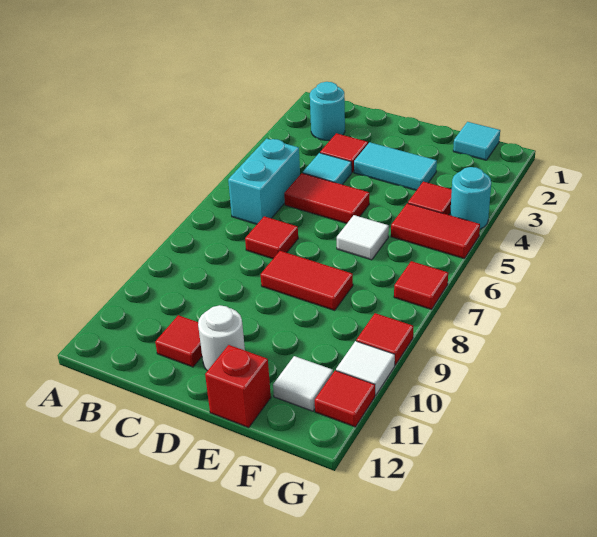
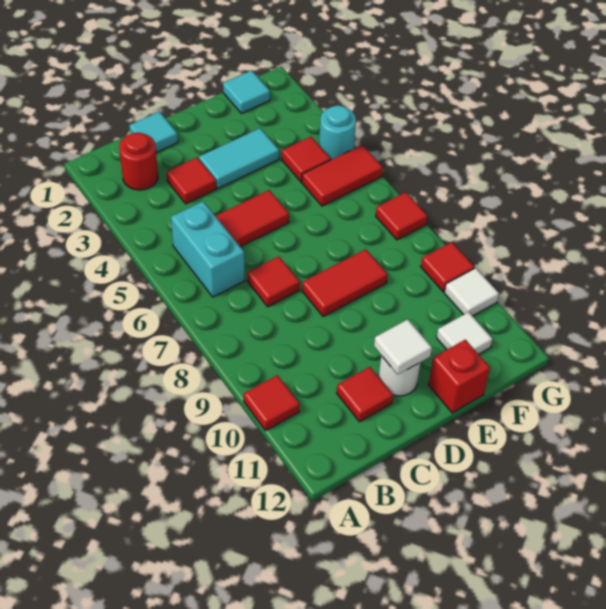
cyan 1x1 round brick [310,82,345,140] -> red 1x1 round brick [119,132,158,190]
cyan 1x1 tile [303,153,352,185] -> cyan 1x1 tile moved to [129,112,178,153]
white 1x1 tile [337,215,389,260] -> white 1x1 tile moved to [374,319,432,375]
red 1x1 tile [315,371,375,427] -> red 1x1 tile moved to [244,375,300,431]

